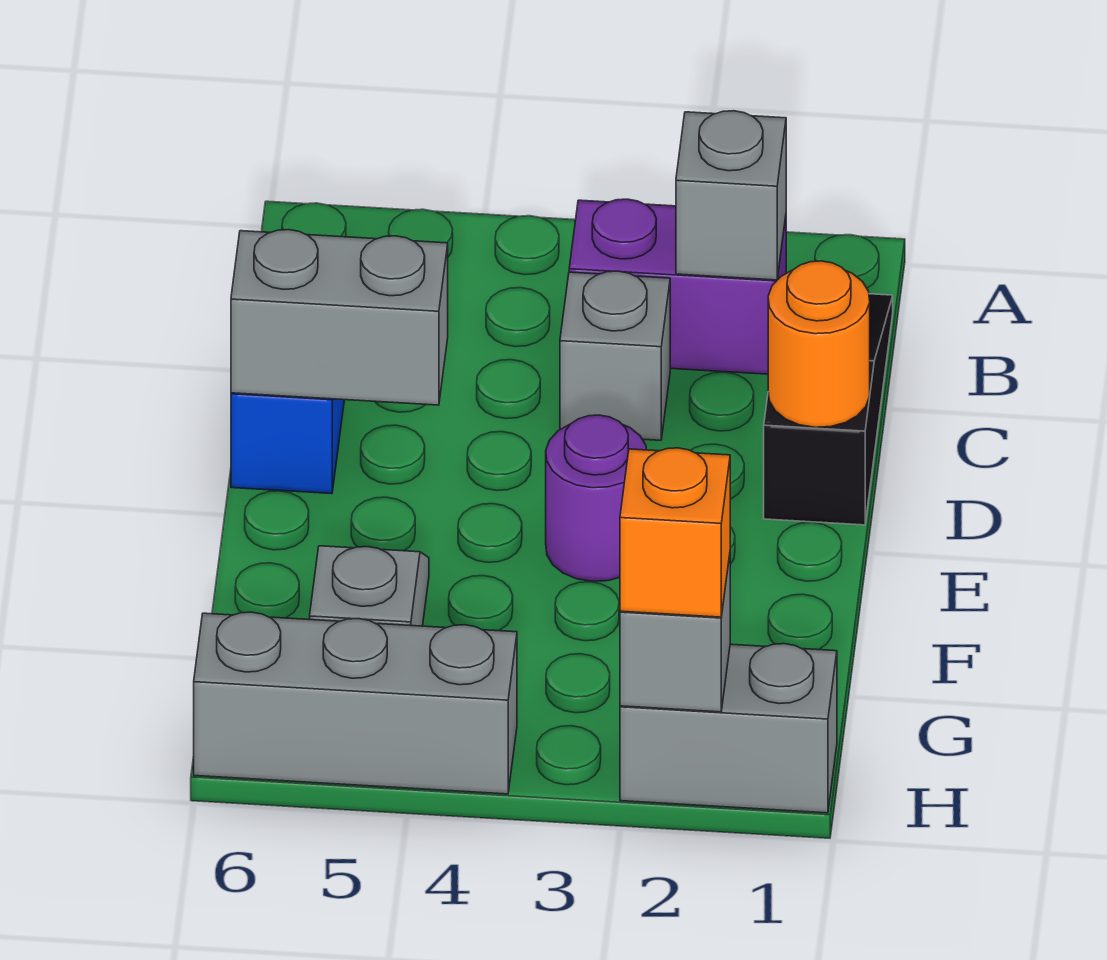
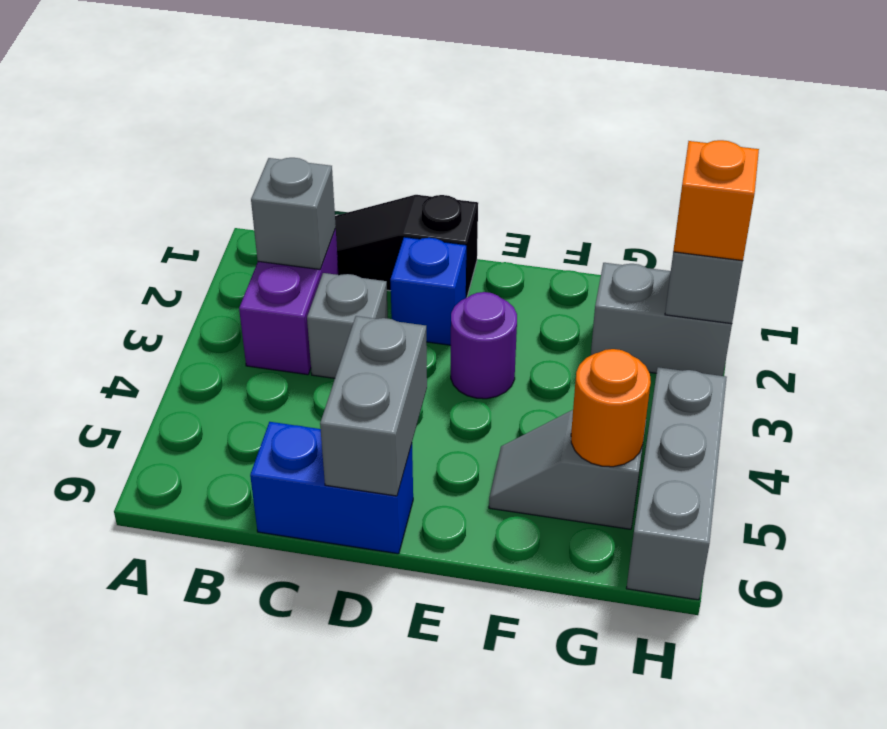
orange 1x1 round brick [768,261,870,427] -> orange 1x1 round brick moved to [571,349,651,467]
none -> blue 1x1 brick [390,237,466,345]
grey 1x2 brick [620,644,837,813] -> grey 1x2 brick turned to [591,263,732,376]

